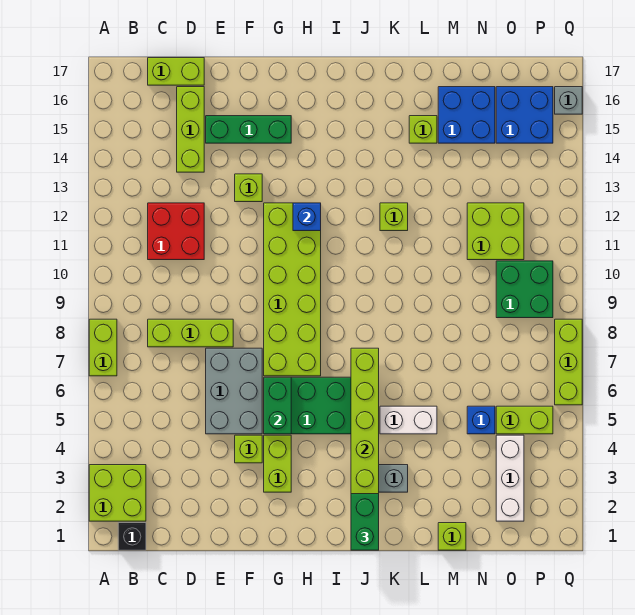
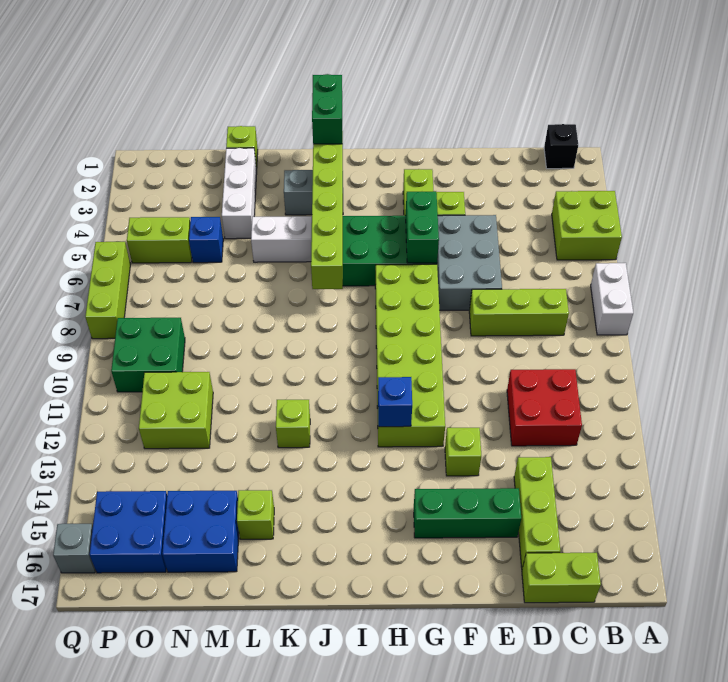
lime 2x2 brick [89,465,146,521] -> lime 2x2 brick moved to [552,191,622,260]
lime 1x2 brick [89,319,117,376] -> white 1x2 brick [591,263,633,335]
white 1x3 brick [496,435,524,521] -> white 1x3 brick moved to [222,148,257,239]

